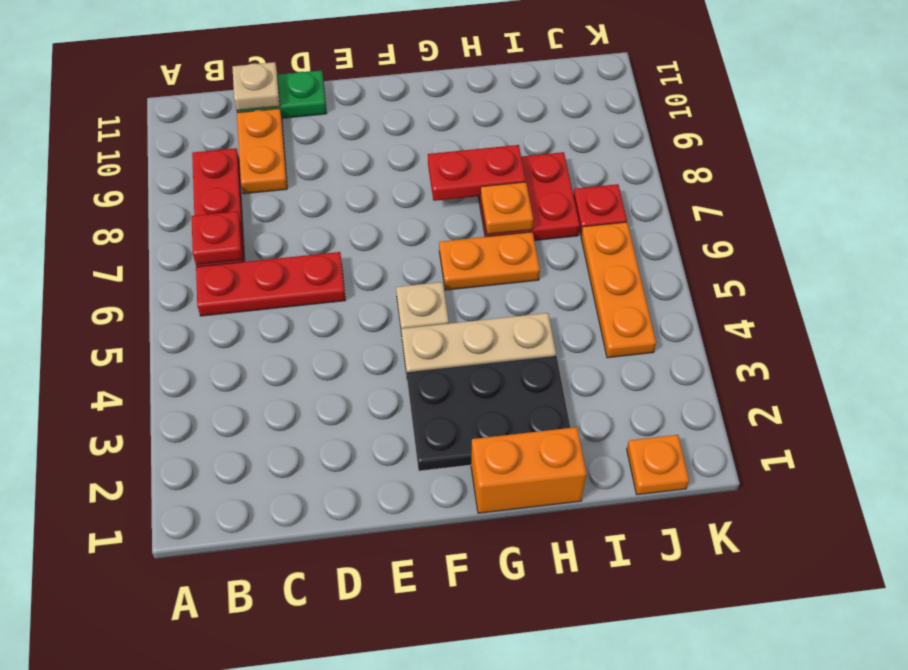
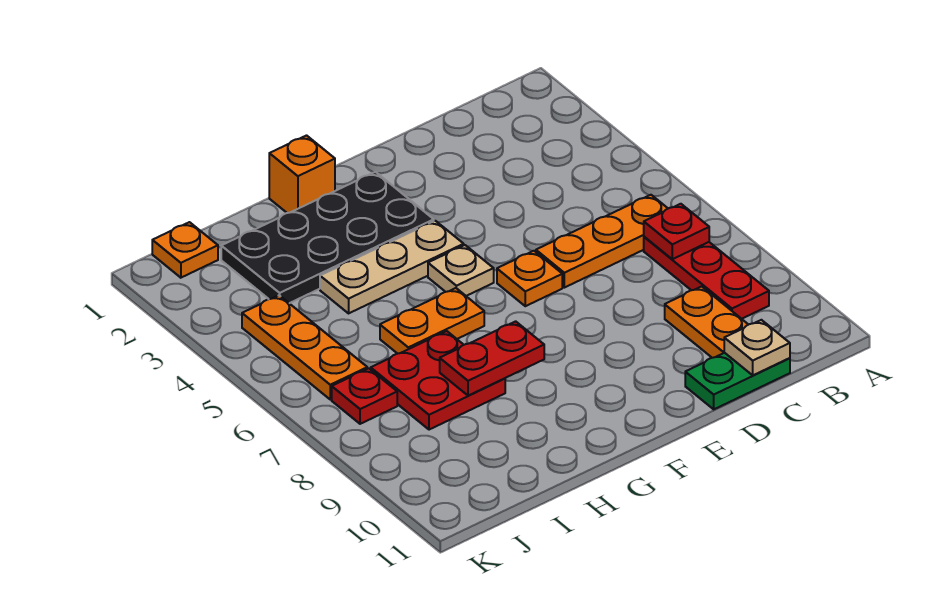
red 1x3 plate [196,252,345,316] -> orange 1x3 plate [536,195,668,288]
black 2x3 plate [407,356,570,471] -> black 2x4 plate [221,172,434,303]
orange 1x2 brick [471,427,587,513] -> orange 1x1 brick [269,136,335,213]
orange 1x1 plate [481,182,533,234] -> orange 1x1 plate moved to [497,251,562,306]

